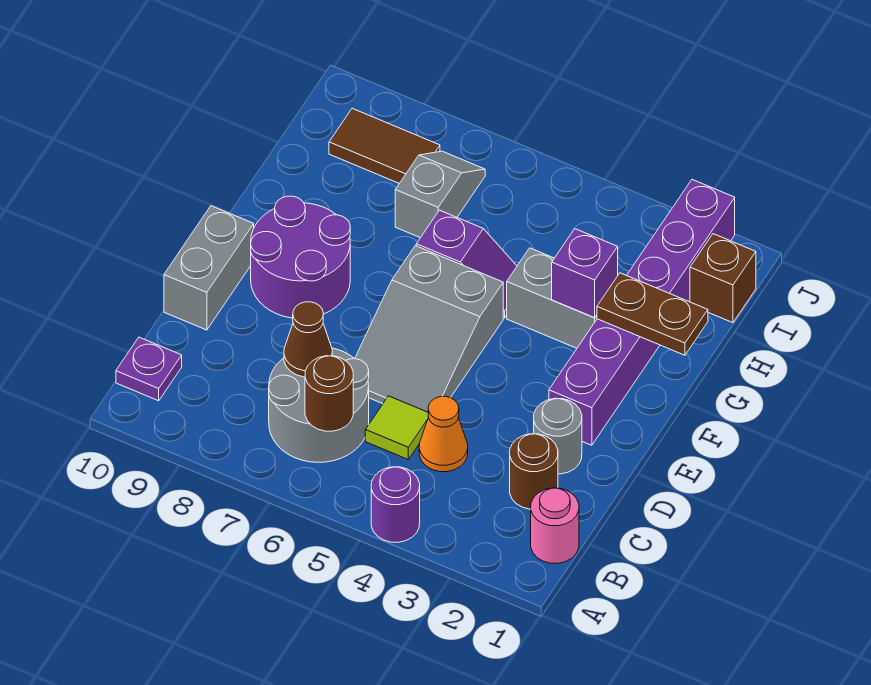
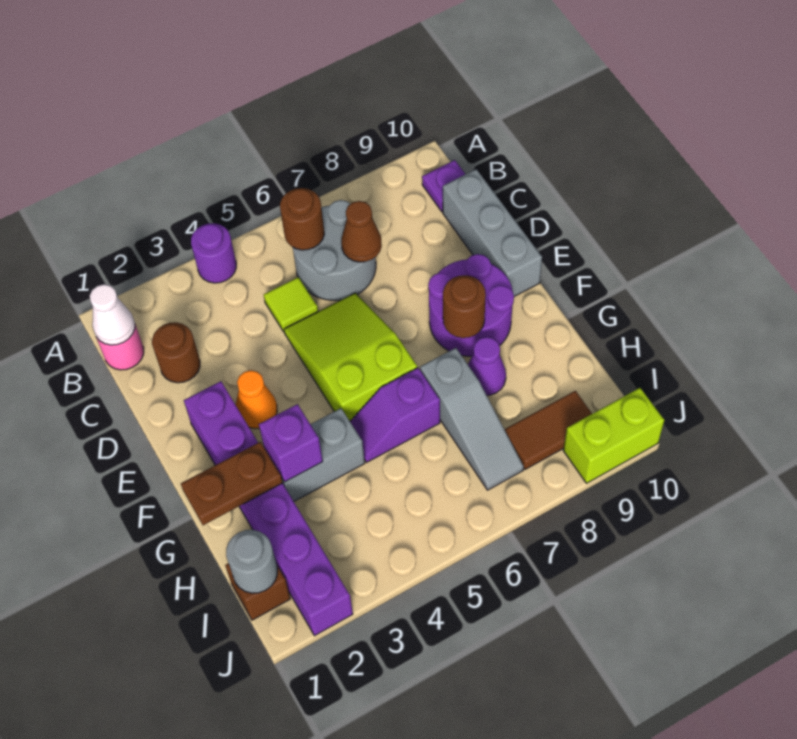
none -> white 1x1 cone [90,284,135,345]
orange 1x1 cone [419,396,468,472] -> orange 1x1 cone moved to [236,370,277,429]
grey 1x1 round brick [534,398,582,474] -> grey 1x1 round brick moved to [226,530,277,593]
grey 2x3 slope [355,246,503,412] -> lime 2x3 slope [284,293,417,421]
grey 1x2 brick [164,206,254,330] -> grey 1x3 brick [443,169,542,296]
none -> brown 1x1 round brick [443,275,486,338]
none -> purple 1x1 cone [468,337,506,395]
grey 1x2 slope [395,151,485,238] -> grey 1x3 slope [420,348,524,490]
none -> lime 1x2 brick [563,388,664,483]

